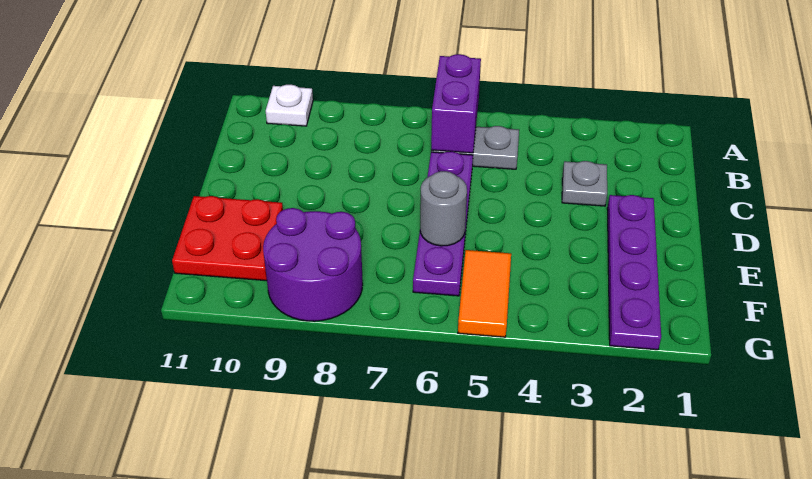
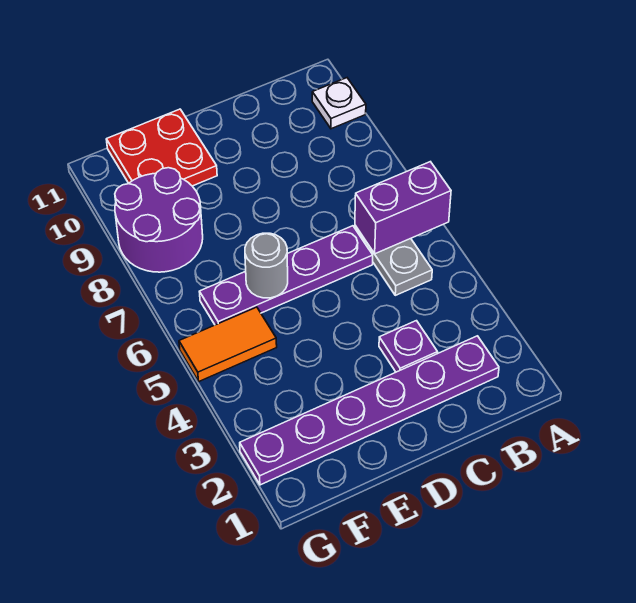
grey 1x1 plate [562,161,607,206] -> purple 1x1 plate [379,321,437,372]
purple 1x4 plate [607,195,661,350] -> purple 1x6 plate [240,336,499,485]

